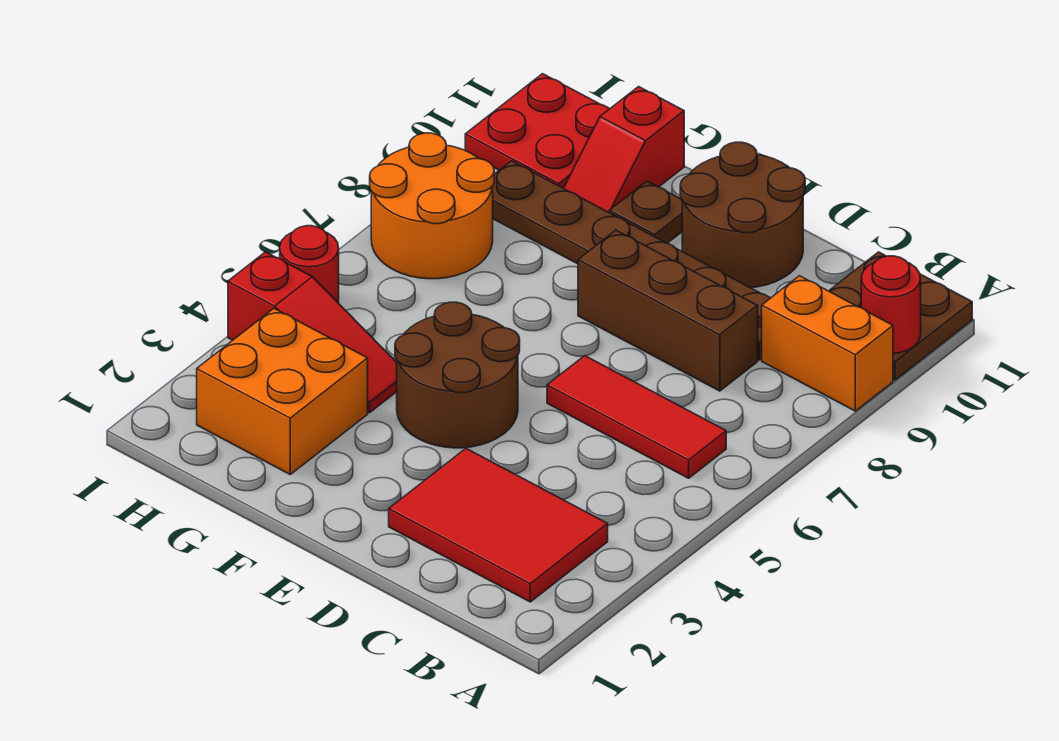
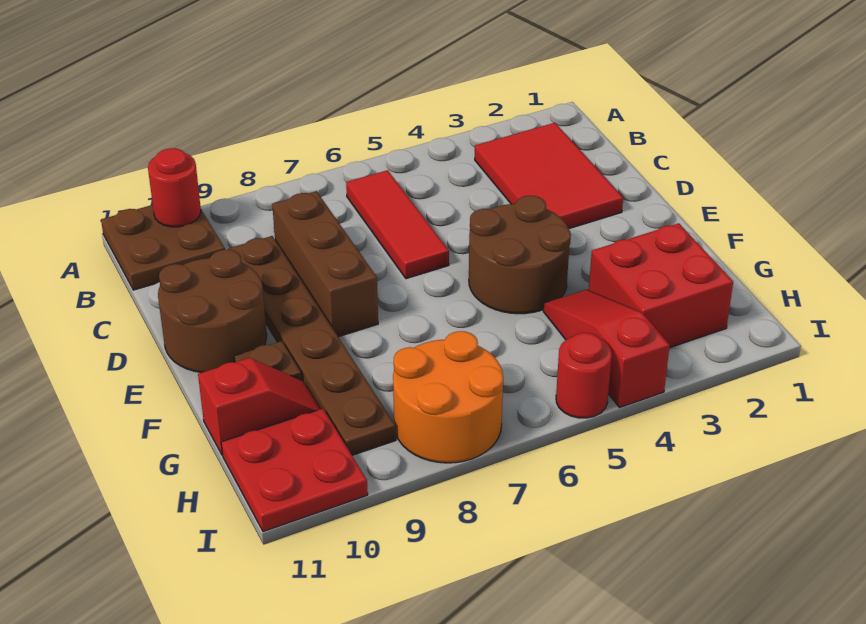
orange 1x2 brick [762,276,893,411] -> none
orange 2x2 brick [197,308,368,474] -> red 2x2 brick [589,223,733,348]

